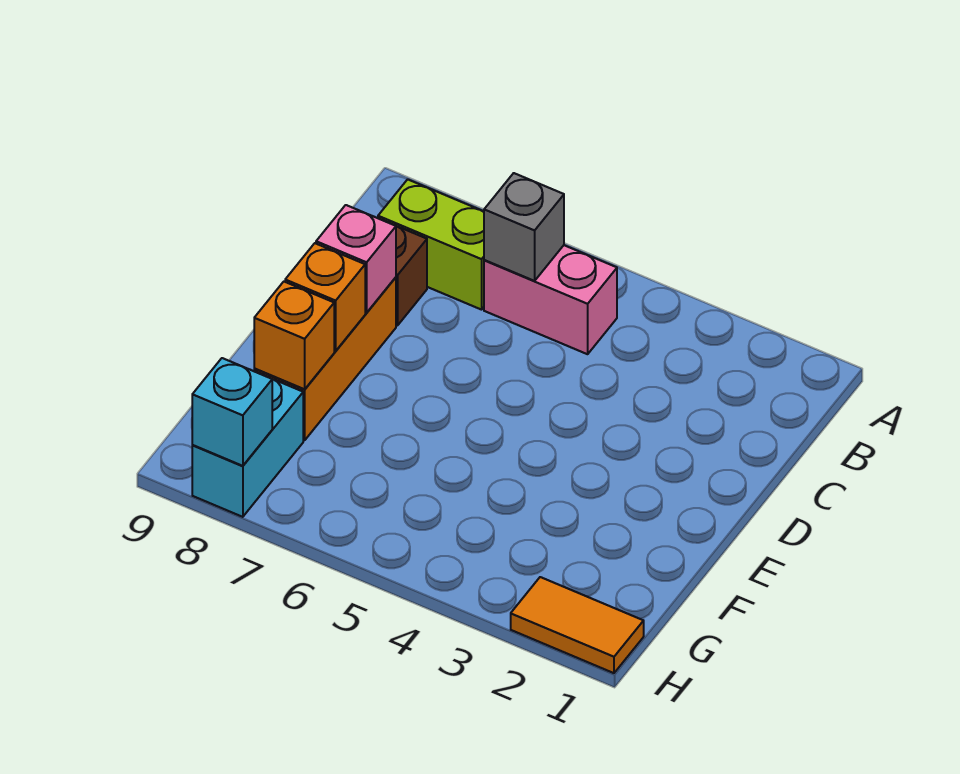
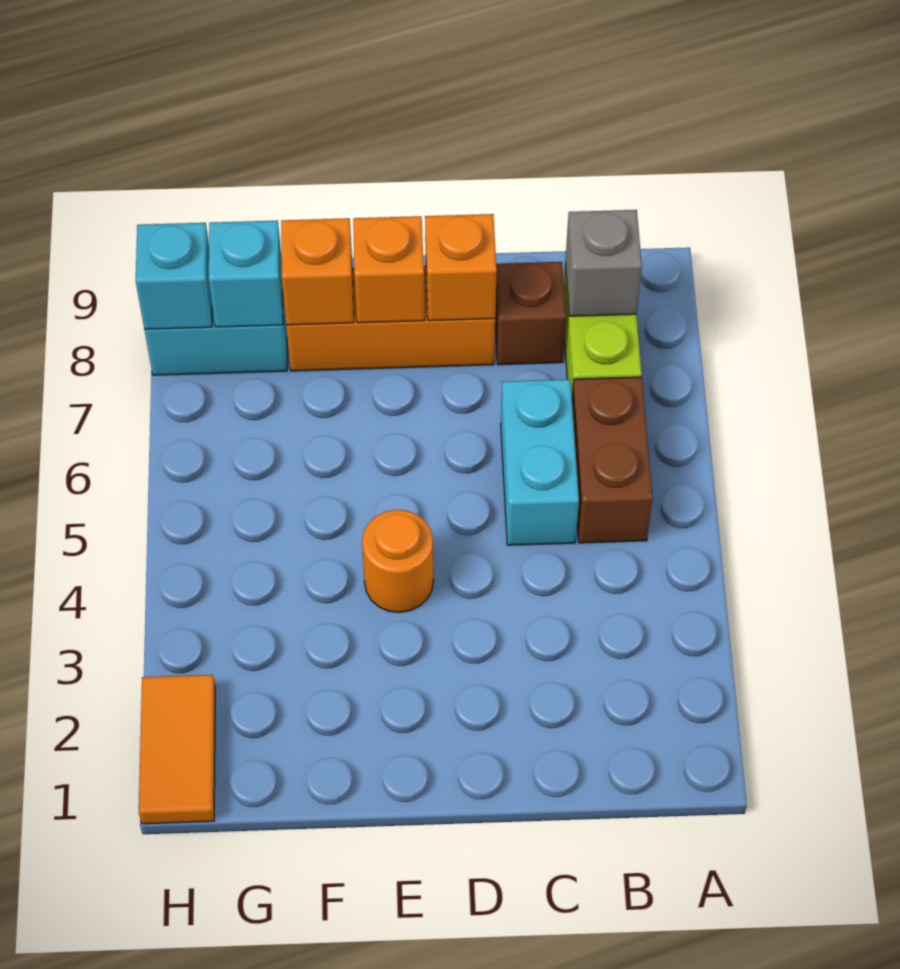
pink 1x2 brick [484,245,617,354] -> brown 1x2 brick [572,377,653,543]
grey 1x1 brick [484,173,564,281] -> grey 1x1 brick moved to [565,210,642,316]
none -> cyan 1x2 brick [501,379,579,545]
pink 1x1 brick [316,205,396,313] -> orange 1x1 brick [425,214,497,321]
none -> orange 1x1 round brick [362,510,433,612]
none -> cyan 1x1 brick [209,220,283,327]

